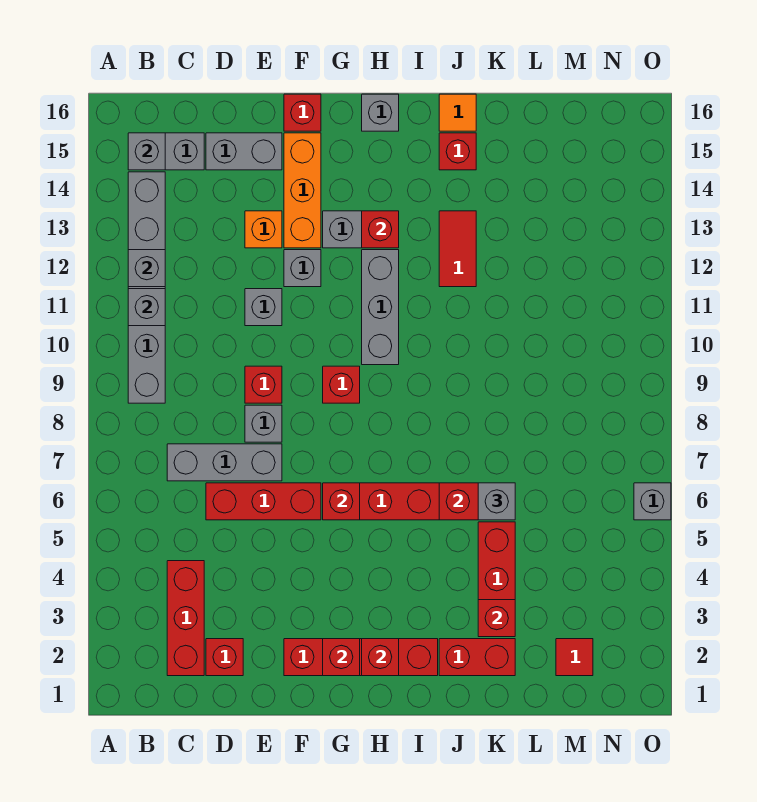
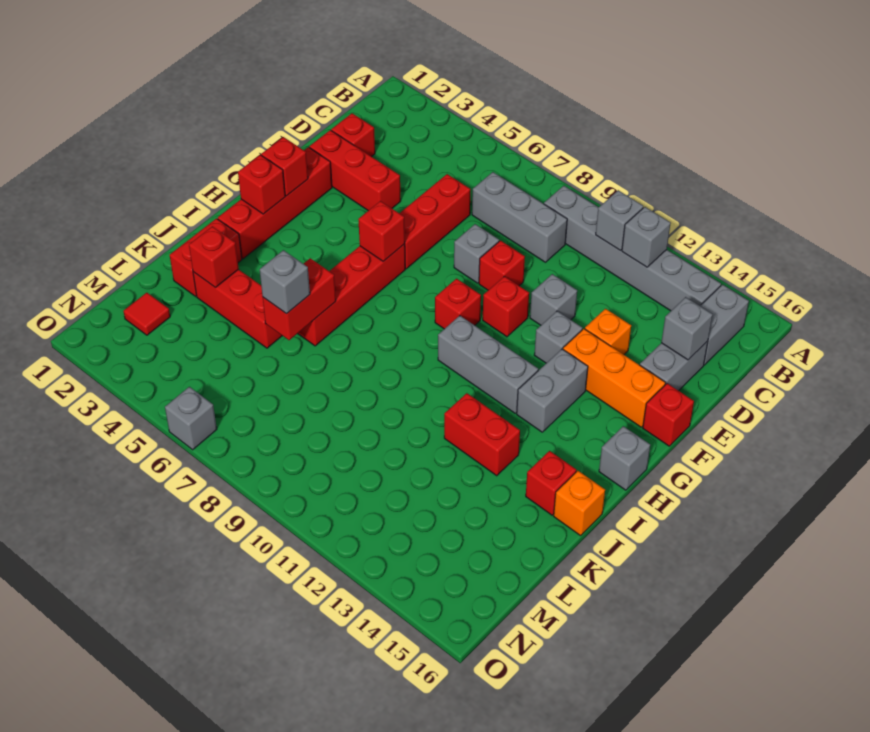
grey 1x1 brick [128,133,165,170] -> grey 1x1 brick moved to [661,297,713,360]
red 1x3 brick [167,561,204,676] -> red 1x3 brick moved to [309,130,401,211]
grey 1x3 brick [167,444,282,481] -> grey 1x3 brick turned to [472,172,567,262]
red 1x1 brick [362,211,399,248] -> red 1x1 brick moved to [483,276,529,337]
red 1x2 tile [439,211,476,287] -> red 1x2 brick [444,393,520,476]
orange 1x1 tile [439,94,476,131] -> orange 1x1 brick [554,471,605,536]

